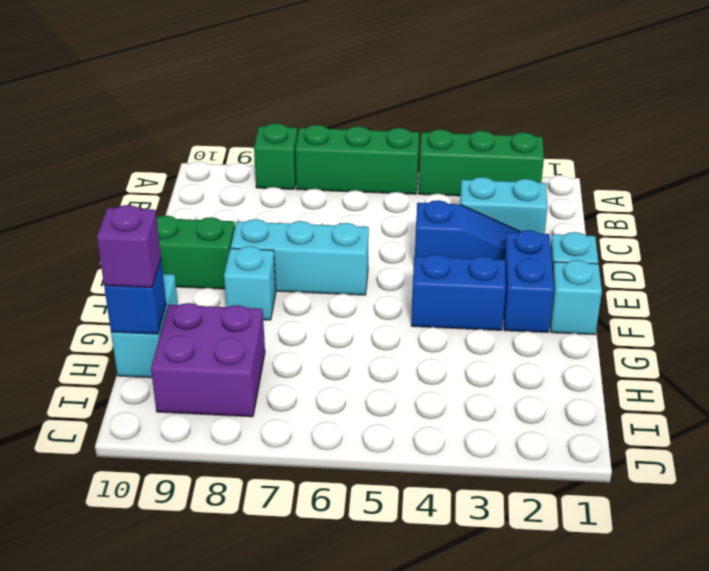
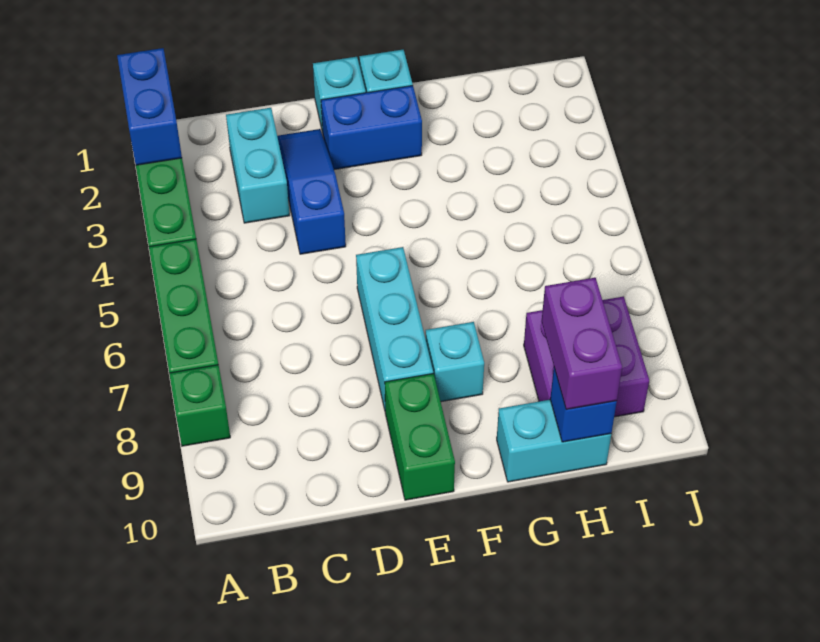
blue 1x2 brick [411,254,506,330] -> blue 1x2 brick moved to [117,48,182,165]
purple 1x1 brick [97,205,161,287] -> purple 1x2 brick [542,278,622,410]

